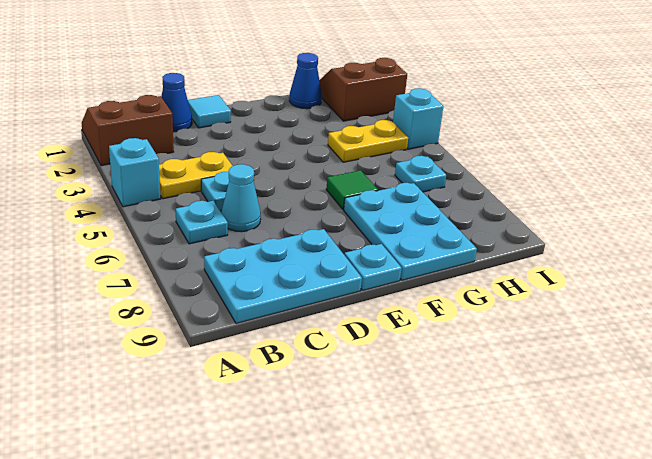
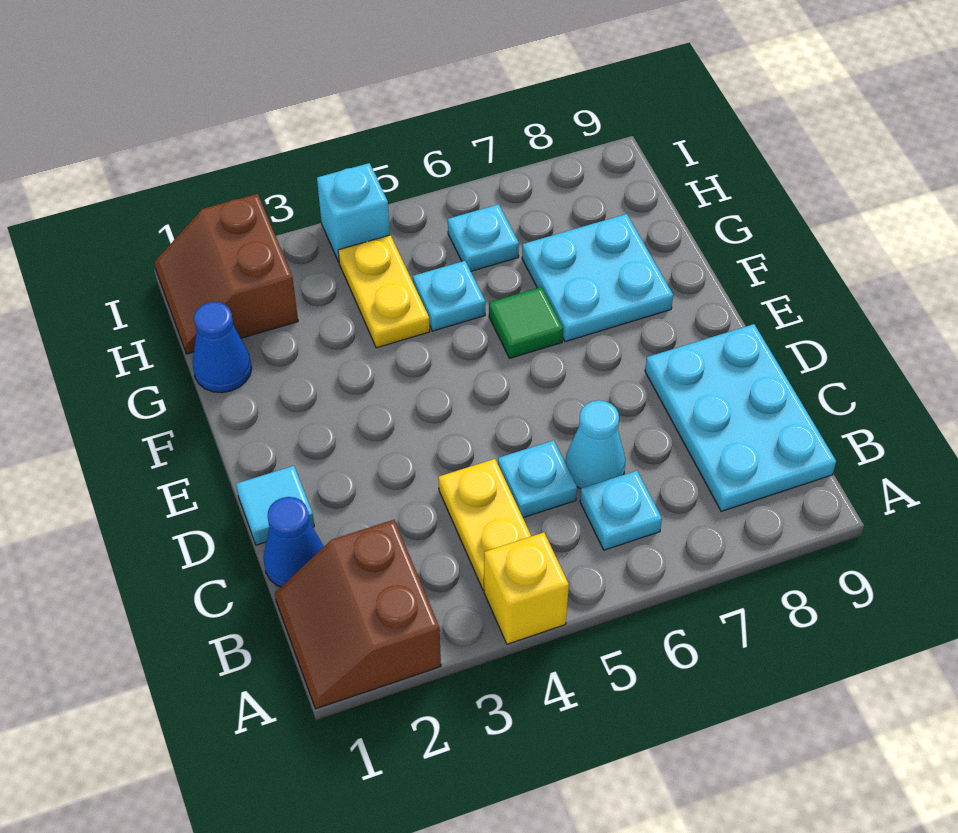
cyan 1x1 brick [109,138,161,207] -> yellow 1x1 brick [484,533,569,644]
cyan 1x1 plate [344,244,401,291] -> cyan 1x1 plate moved to [413,261,485,331]
cyan 2x3 plate [344,183,477,280] -> cyan 2x2 plate [522,214,673,342]

